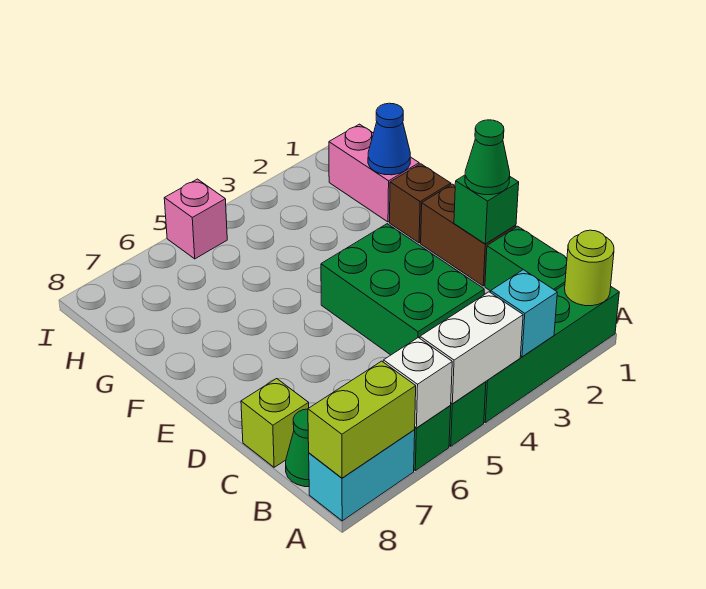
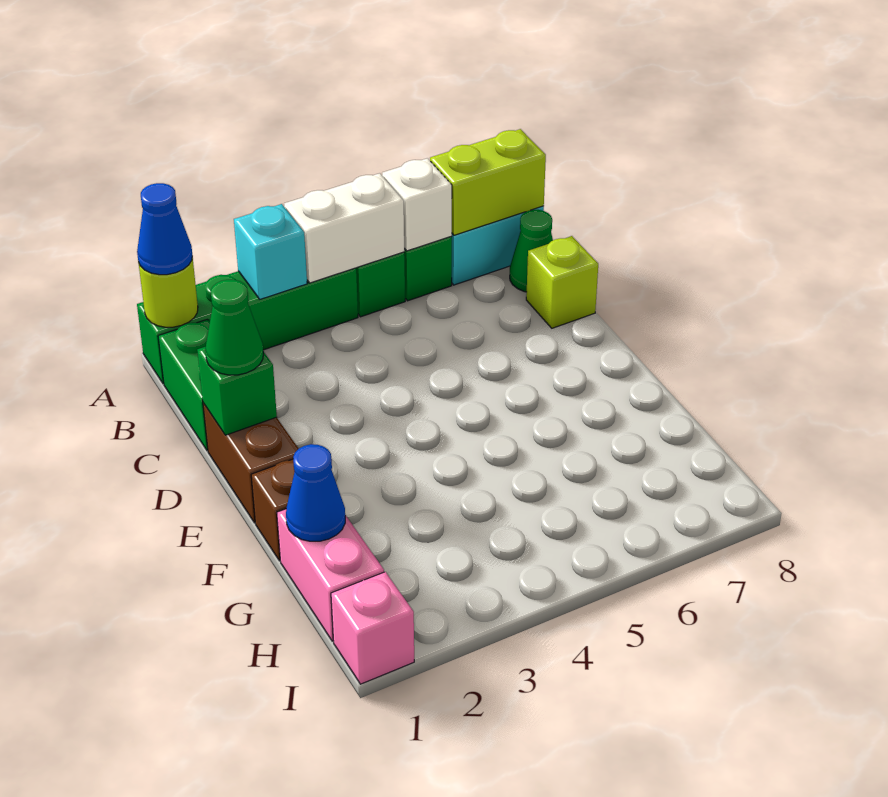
none -> blue 1x1 cone [137,183,192,275]
green 2x3 brick [321,224,484,355] -> none
pink 1x1 brick [164,179,227,259] -> pink 1x1 brick moved to [331,572,414,684]

